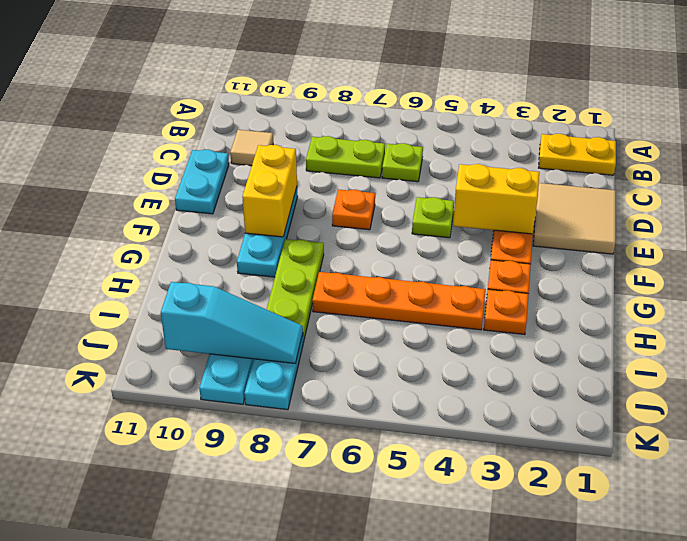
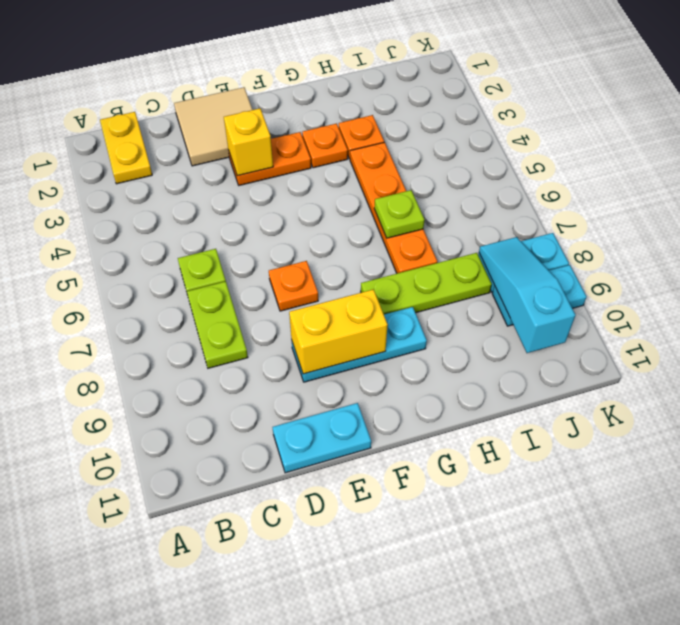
tan 1x1 tile [230,130,273,166] -> none
yellow 1x2 brick [453,164,539,234] -> yellow 1x1 brick [224,108,273,176]
lime 1x1 plate [412,197,454,238] -> lime 1x1 plate moved to [374,190,424,238]

